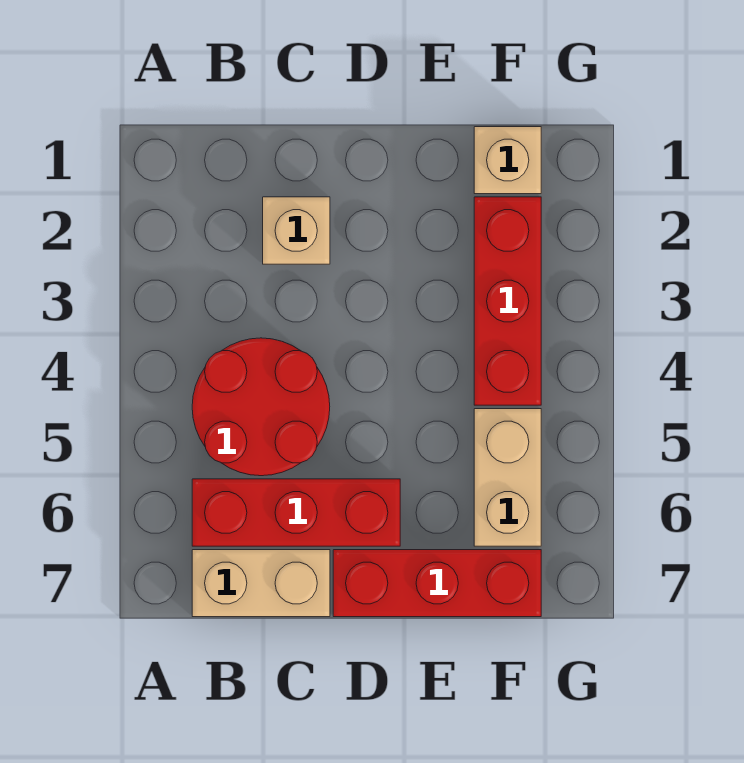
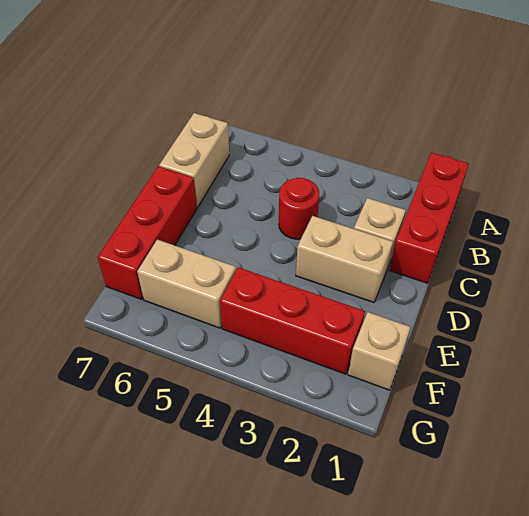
red 2x2 round brick [192,338,330,476] -> red 1x1 round brick [279,178,319,239]
red 1x3 brick [192,479,400,546] -> red 1x3 brick moved to [389,153,469,283]
none -> tan 1x2 brick [296,216,393,303]

